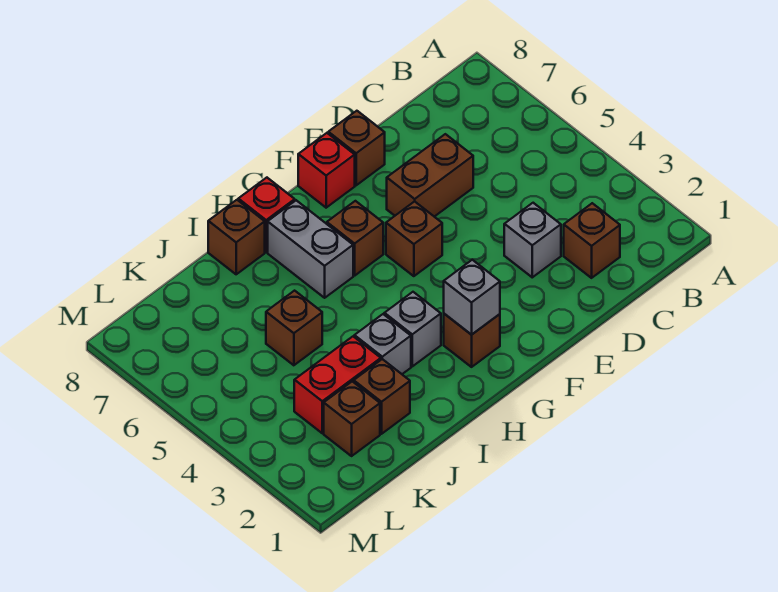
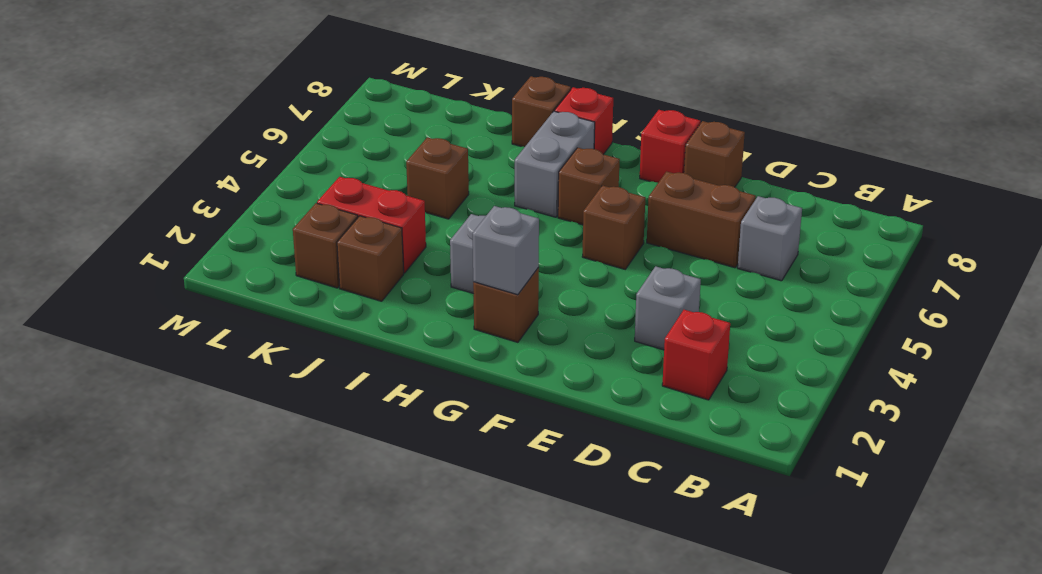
brown 1x1 brick [564,203,620,278] -> red 1x1 brick [662,310,730,400]
grey 1x1 brick [354,314,411,374] -> grey 1x1 brick moved to [738,196,802,281]

